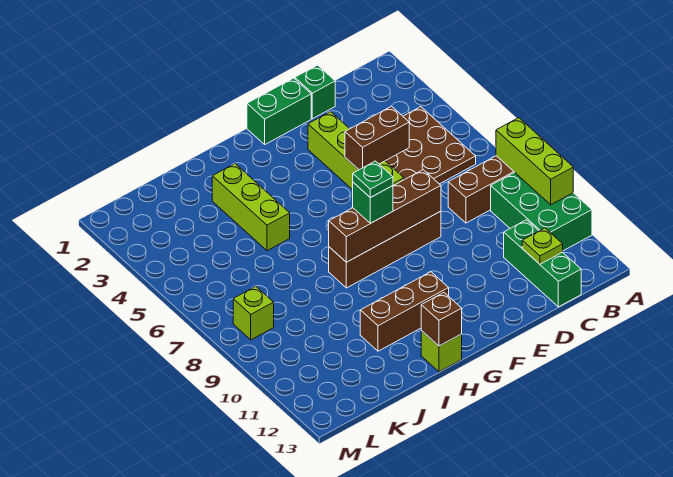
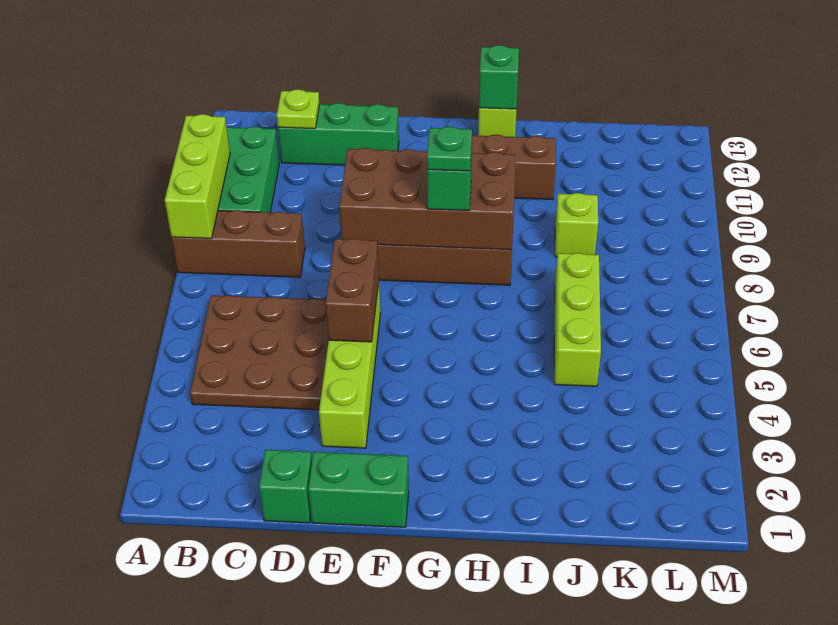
green 1x3 brick [504,220,581,307] -> green 1x3 brick turned to [278,103,399,165]
brown 1x2 brick [345,106,409,170] -> brown 1x2 brick turned to [325,239,379,342]
brown 1x4 brick [329,170,441,262] -> brown 2x4 brick [339,148,516,250]
brown 1x1 brick [421,293,462,346] -> green 1x1 brick [479,45,519,109]
lime 1x3 brick [212,164,290,251] -> lime 1x3 brick moved to [554,253,601,386]
lime 1x1 brick [233,286,274,340] -> lime 1x1 brick moved to [555,193,598,257]

